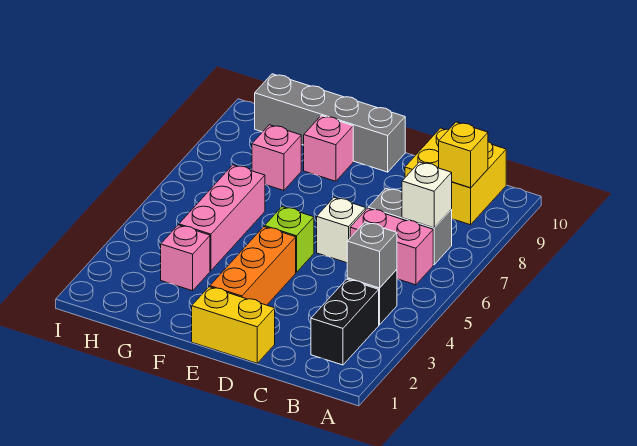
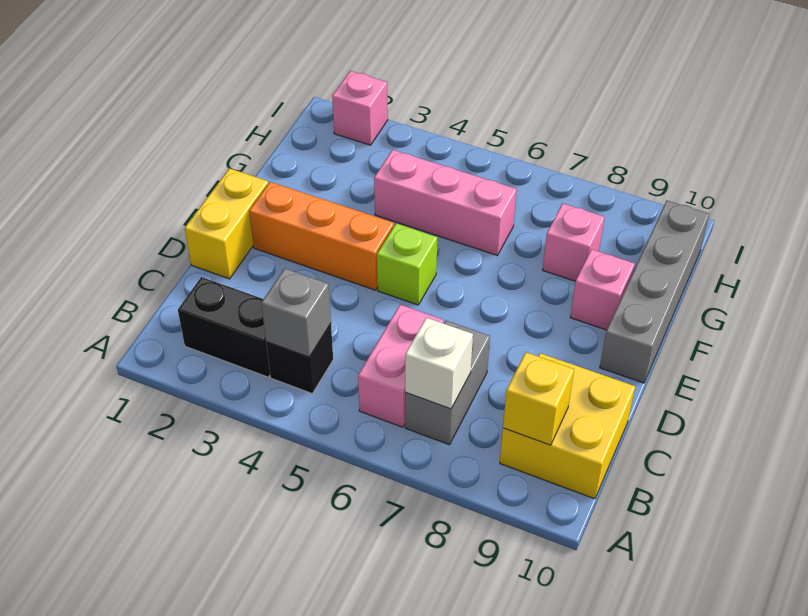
white 1x1 brick [317,198,366,263] -> none
pink 1x1 brick [161,225,210,291] -> pink 1x1 brick moved to [332,71,388,145]

